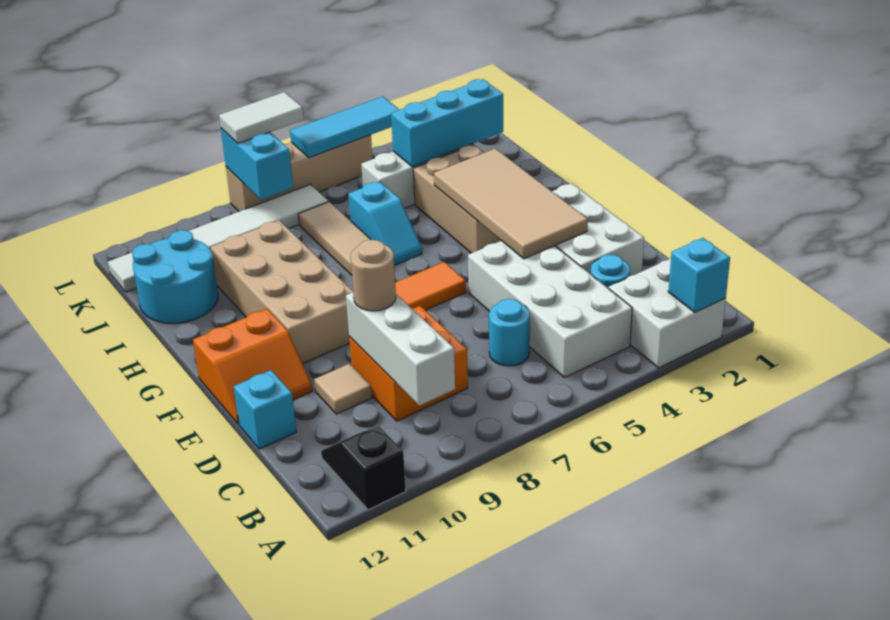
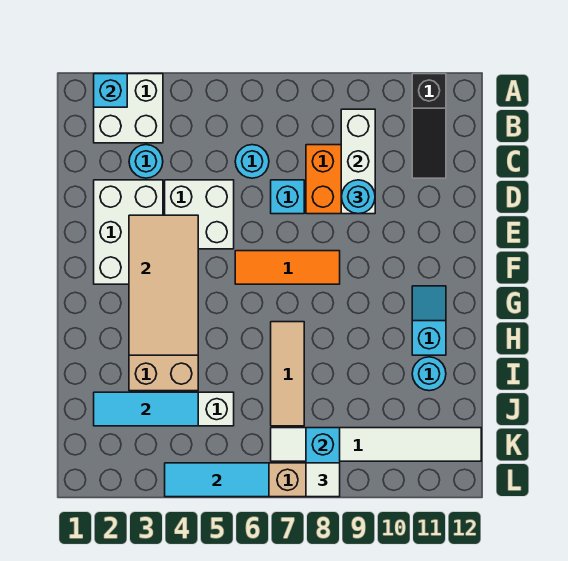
black 1x2 slope [321,426,406,510] -> black 1x3 slope [412,74,446,178]
white 2x4 brick [468,241,632,378] -> white 2x2 brick [165,180,234,249]
tan 1x1 round brick [351,240,396,311] -> cyan 1x1 round brick [341,180,375,214]
tan 1x1 tile [314,364,372,414] -> none
cyan 1x1 brick [234,370,296,449] -> cyan 1x1 brick moved to [271,180,304,214]
orange 2x2 slope [193,309,312,424] -> none
tan 2x4 brick [211,220,353,363] -> none
cyan 1x2 slope [349,181,422,265] -> cyan 1x2 slope moved to [412,286,446,355]
cyan 2x2 round brick [132,230,218,323] -> cyan 1x1 round brick [412,357,446,391]
cyan 1x3 brick [391,79,503,167] -> cyan 1x3 tile [94,392,198,426]
white 1x2 tile [219,92,304,143] -> white 1x1 tile [306,463,340,497]

